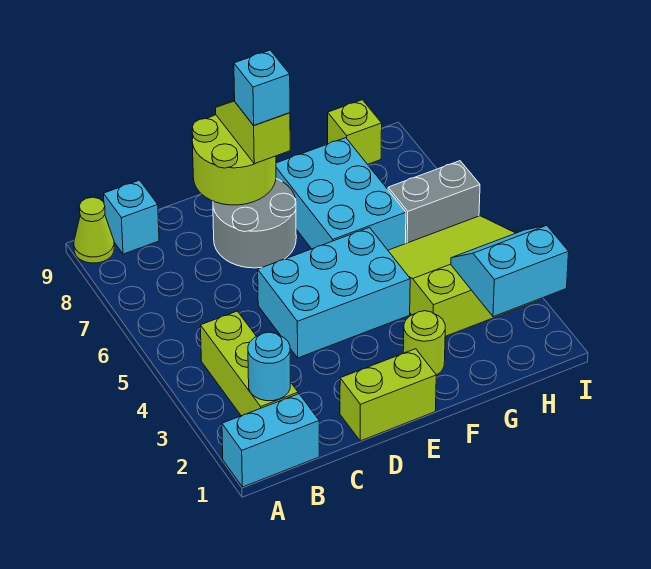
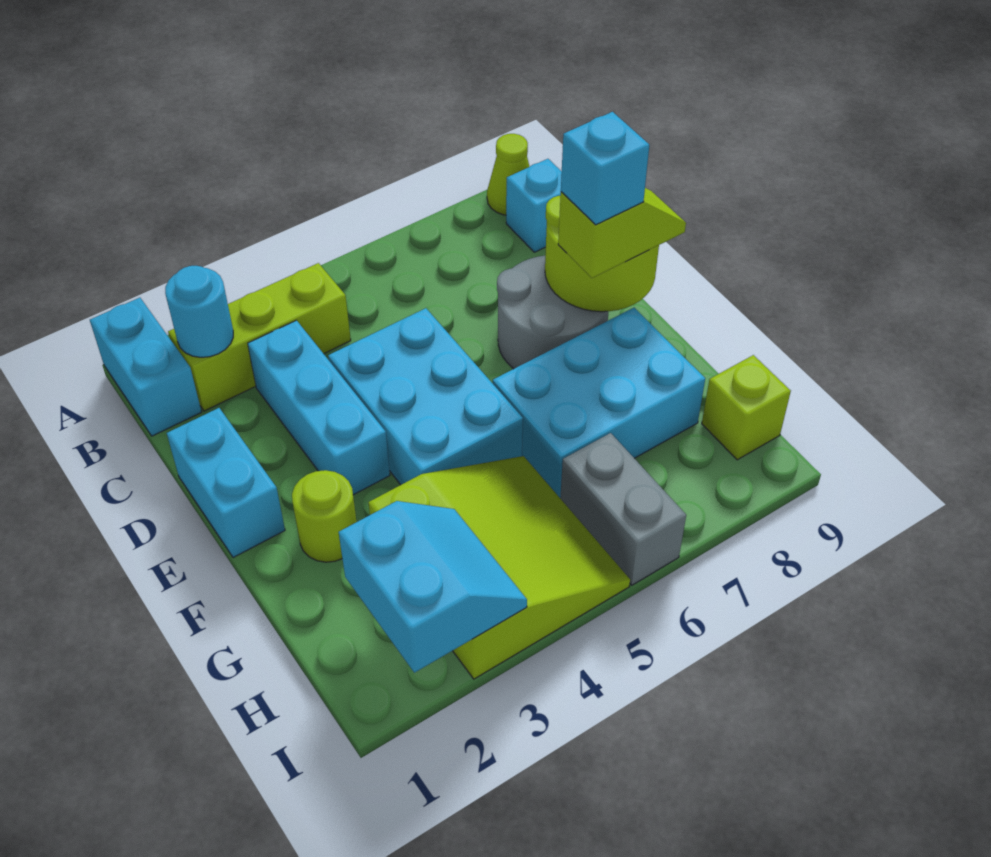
none -> cyan 1x3 brick [248,320,390,495]
lime 1x2 brick [340,349,436,441] -> cyan 1x2 brick [167,408,285,558]

